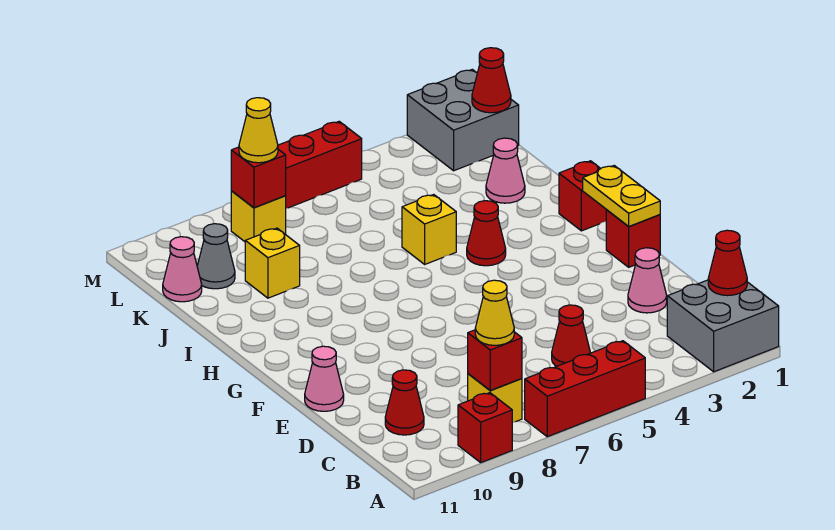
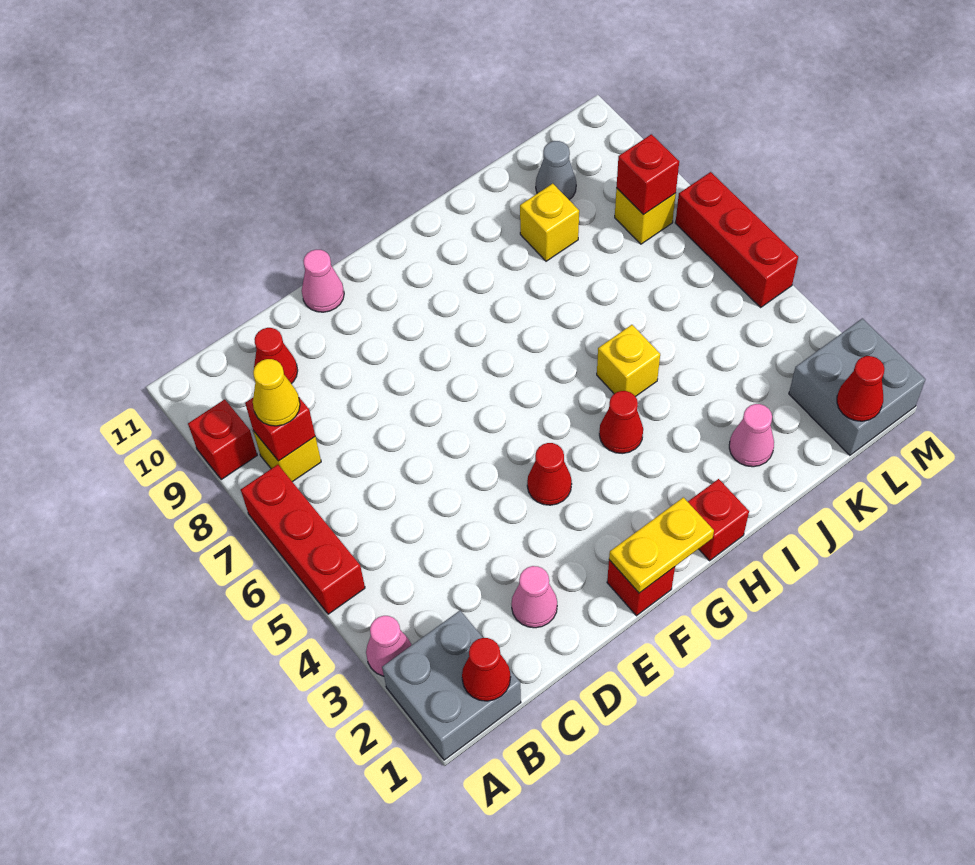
red 1x1 cone [552,305,590,366] -> red 1x1 cone moved to [527,443,572,505]
pink 1x1 cone [163,237,202,302] -> pink 1x1 cone moved to [366,616,411,676]
yellow 1x1 cone [239,98,278,163] -> none

